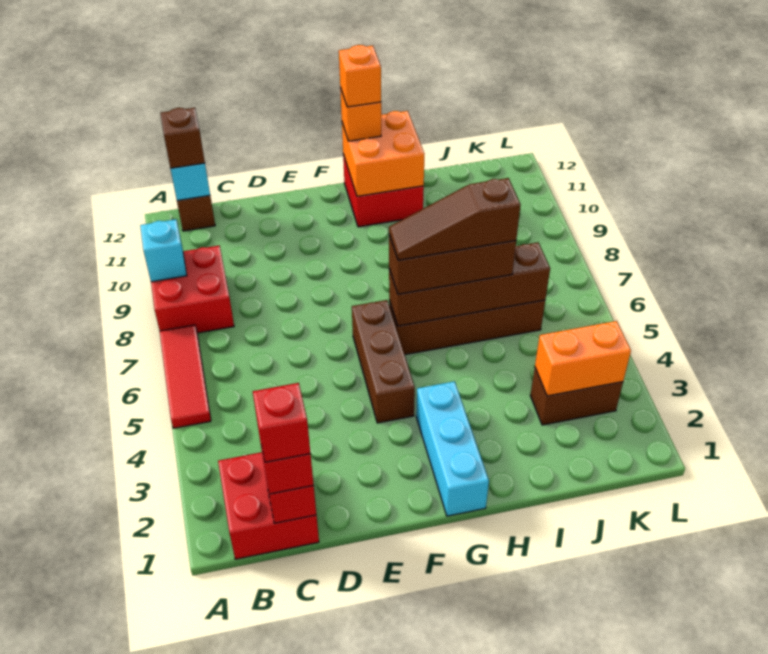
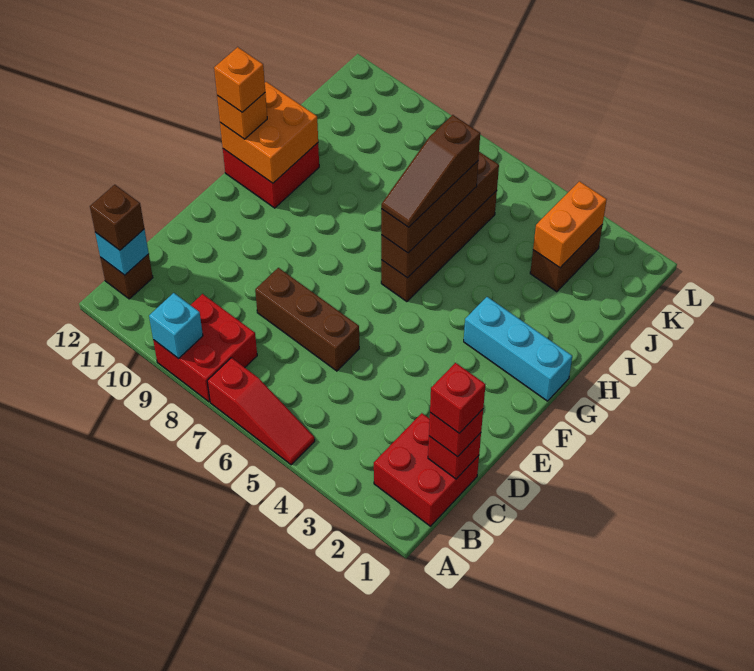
red 1x3 tile [160,325,211,428] -> red 1x3 slope [207,358,315,465]
brown 1x3 brick [352,300,415,423] -> brown 1x3 brick moved to [255,268,359,371]

